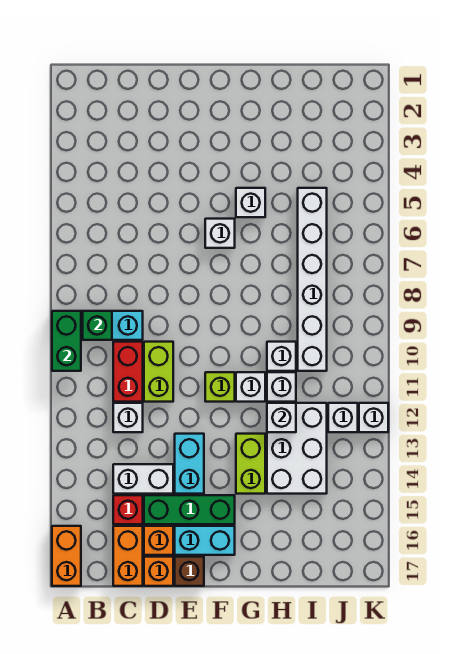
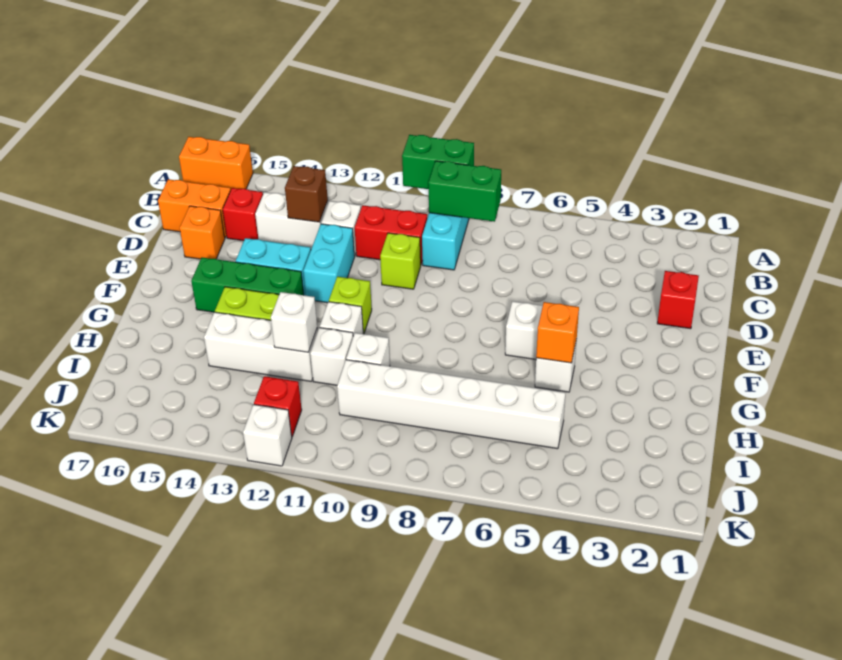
green 1x1 brick [83,311,112,340] -> green 1x2 brick [428,161,501,222]
white 1x2 brick [113,464,173,494] -> white 1x2 brick turned to [255,192,328,249]
none -> red 1x1 brick [657,271,699,329]
lime 1x2 brick [144,342,173,402] -> lime 1x1 brick [380,233,421,289]
green 1x3 brick [144,495,235,524] -> green 1x3 brick turned to [191,257,304,312]
orange 1x1 brick [144,557,173,586] -> orange 1x1 brick moved to [536,302,579,363]
cyan 1x2 brick [175,526,235,555] -> cyan 1x2 brick moved to [303,224,355,303]
brown 1x1 brick [175,557,204,586] -> brown 1x1 brick moved to [285,166,328,222]
white 2x3 brick [267,403,327,494] -> white 1x3 brick [204,312,318,381]
white 1x1 brick [328,403,358,432] -> red 1x1 brick [254,376,302,436]

